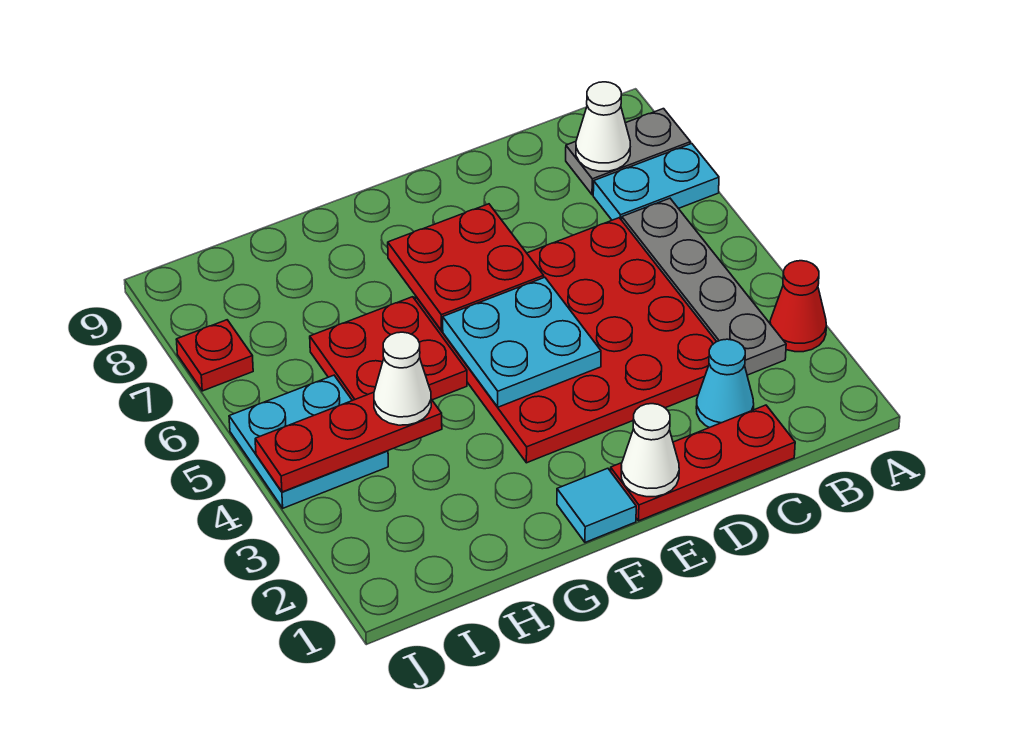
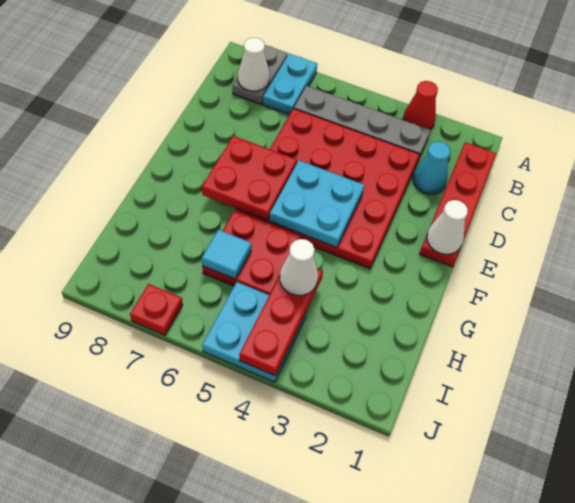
red 1x3 plate [610,405,795,521] -> red 1x4 plate [420,142,496,267]
cyan 1x1 tile [557,468,636,542] -> cyan 1x1 tile moved to [202,230,251,279]

